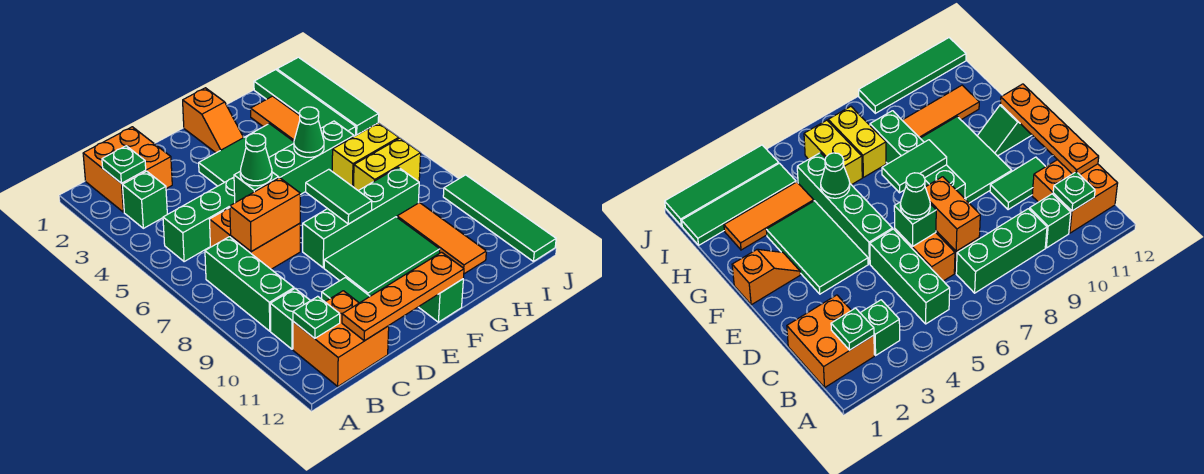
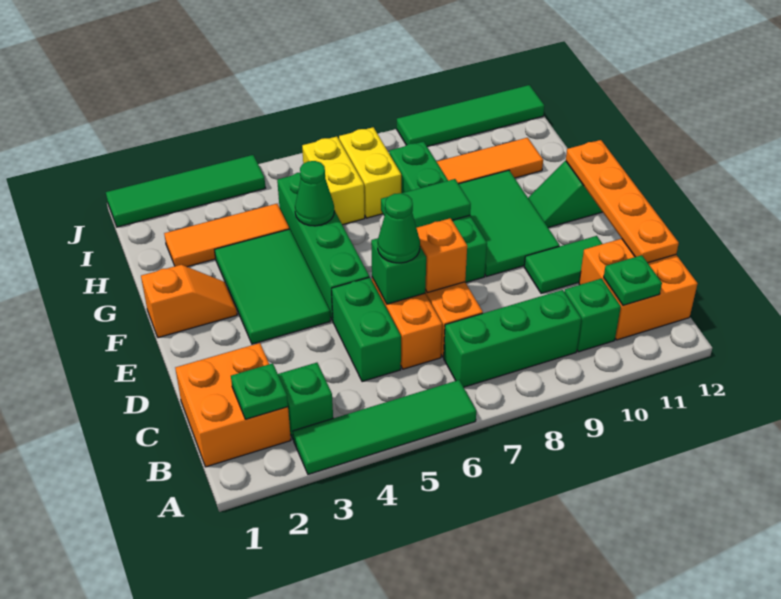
green 1x3 brick [163,177,235,262] -> green 1x2 brick [332,277,401,382]
orange 1x2 brick [230,178,300,252] -> orange 1x1 brick [417,218,467,293]
green 1x4 tile [254,70,356,136] -> green 1x4 tile moved to [293,380,476,474]

